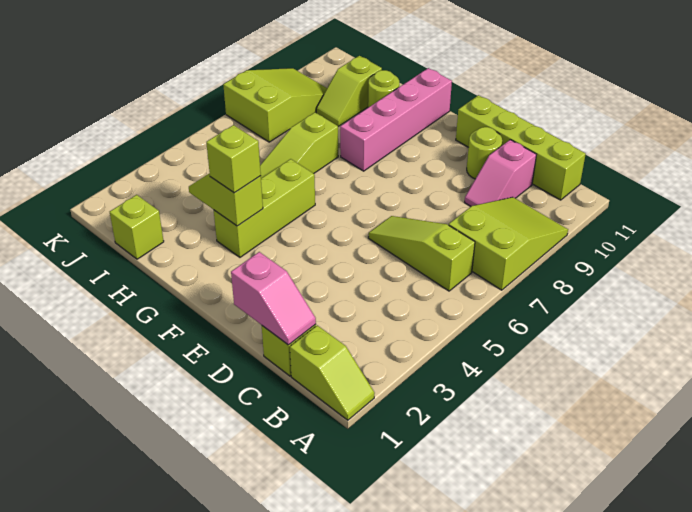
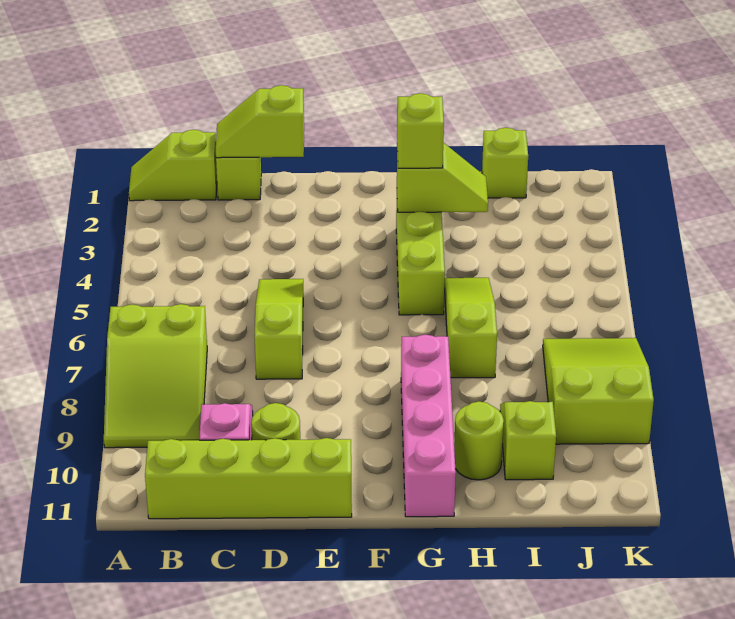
lime 1x3 slope [368,216,475,291] -> lime 1x3 slope turned to [254,279,303,379]
pink 1x2 slope [231,252,316,345] -> lime 1x2 slope [216,85,304,158]
lime 2x3 slope [223,68,327,142] -> lime 2x3 slope turned to [543,338,654,444]

